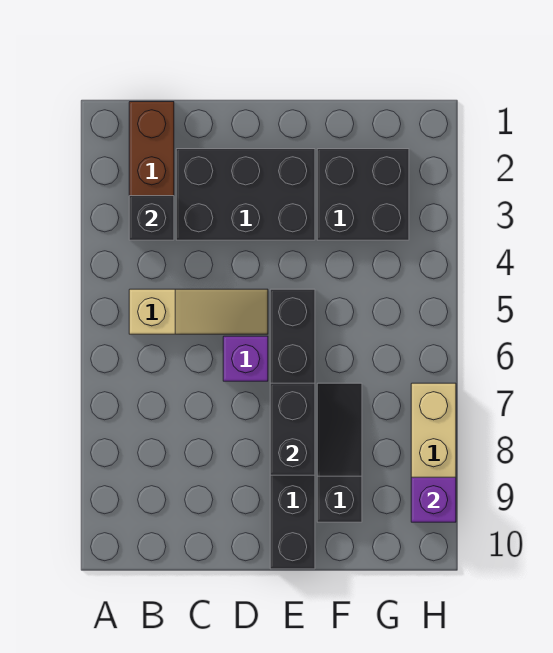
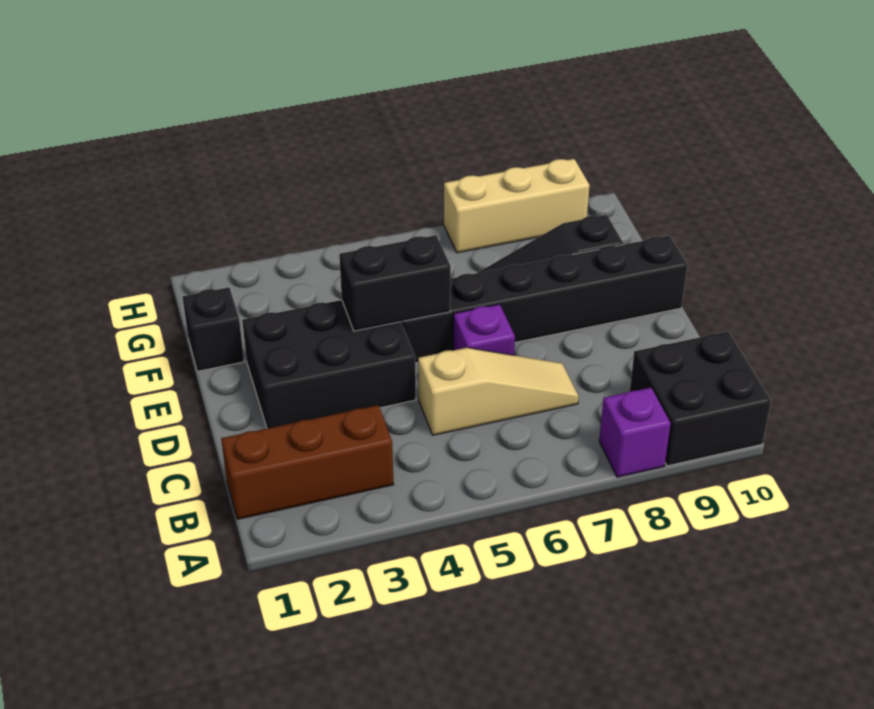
black 1x1 brick [129,196,174,240] -> black 1x1 brick moved to [182,287,244,371]
tan 1x3 slope [129,289,268,334] -> tan 1x3 slope turned to [418,348,579,435]
black 2x3 brick [176,149,315,240] -> black 2x3 brick turned to [242,300,416,428]
black 1x2 brick [270,383,315,475] -> black 1x2 brick moved to [339,235,451,331]
black 2x2 brick [317,149,409,240] -> black 2x2 brick moved to [630,331,771,466]
purple 1x1 brick [411,477,456,522] -> purple 1x1 brick moved to [599,388,671,477]

